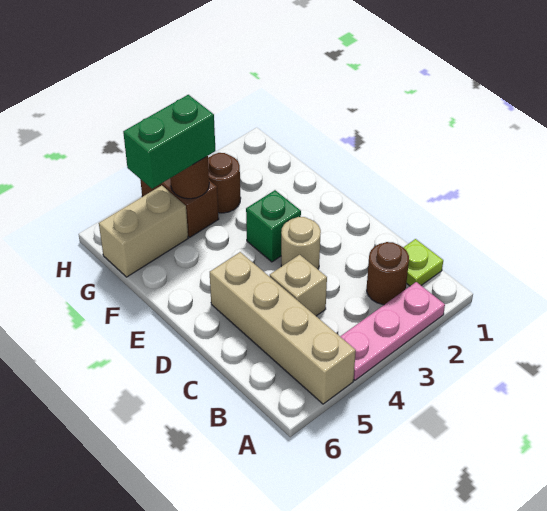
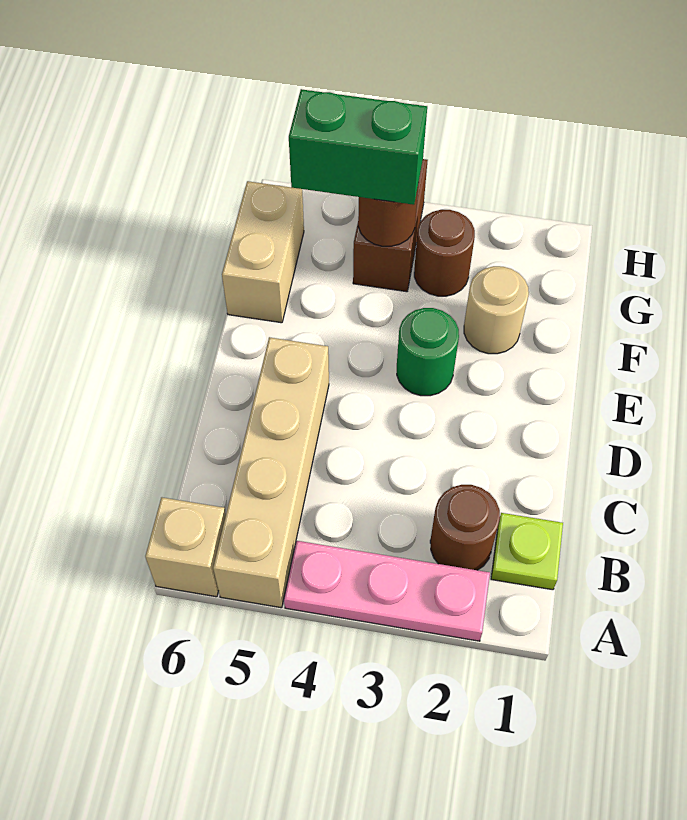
tan 1x1 brick [270,255,327,316] -> tan 1x1 brick moved to [145,497,226,597]
tan 1x1 round brick [281,217,321,269] -> tan 1x1 round brick moved to [464,266,529,354]
green 1x1 brick [246,190,301,262] -> green 1x1 round brick [397,308,459,396]
tan 1x2 brick [99,185,188,277] -> tan 1x2 brick turned to [222,181,304,323]

